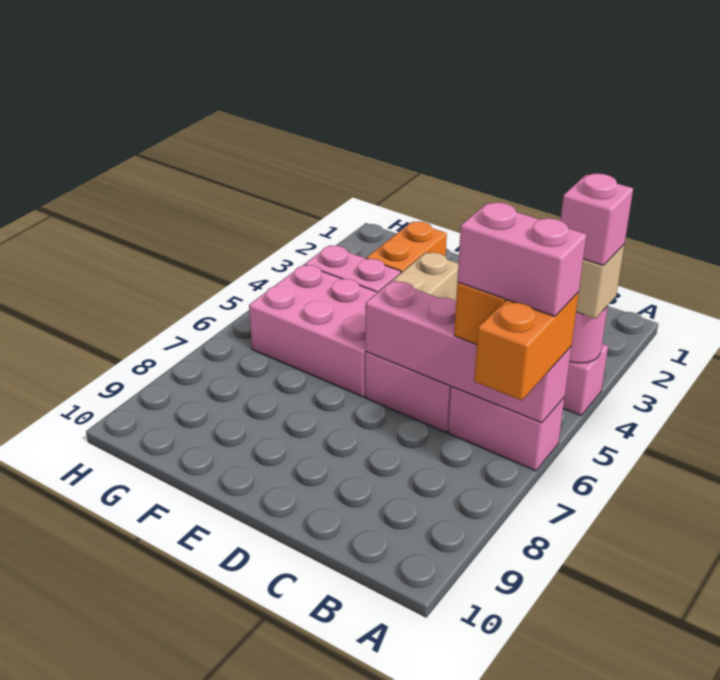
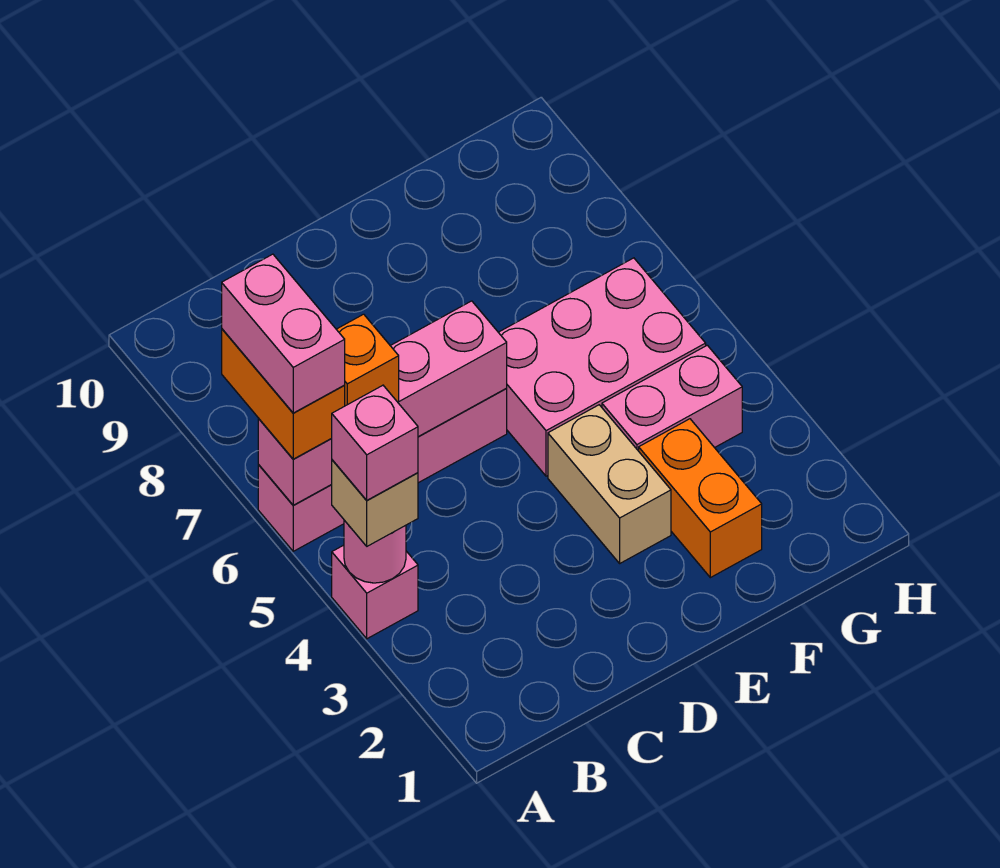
pink 1x2 brick [457,202,586,317] -> pink 1x2 brick turned to [222,254,345,413]

